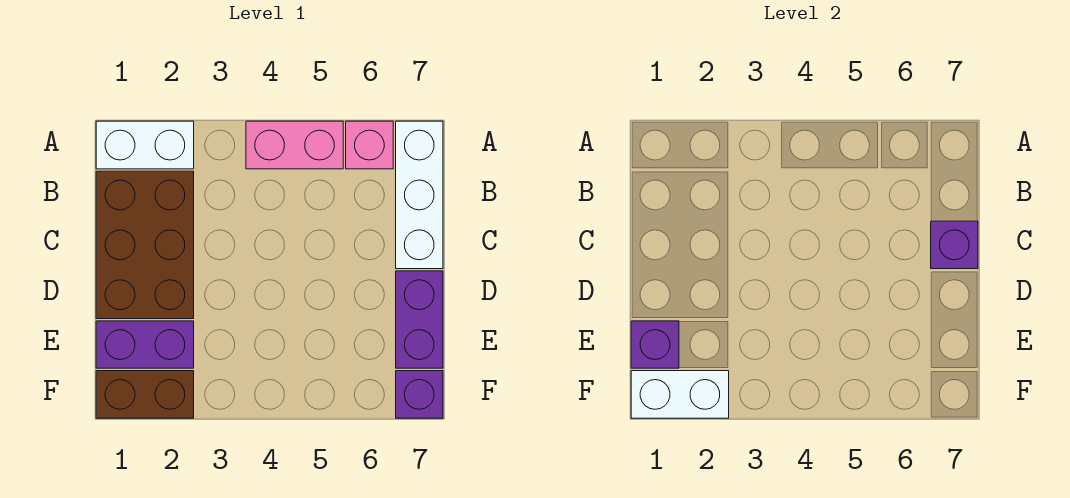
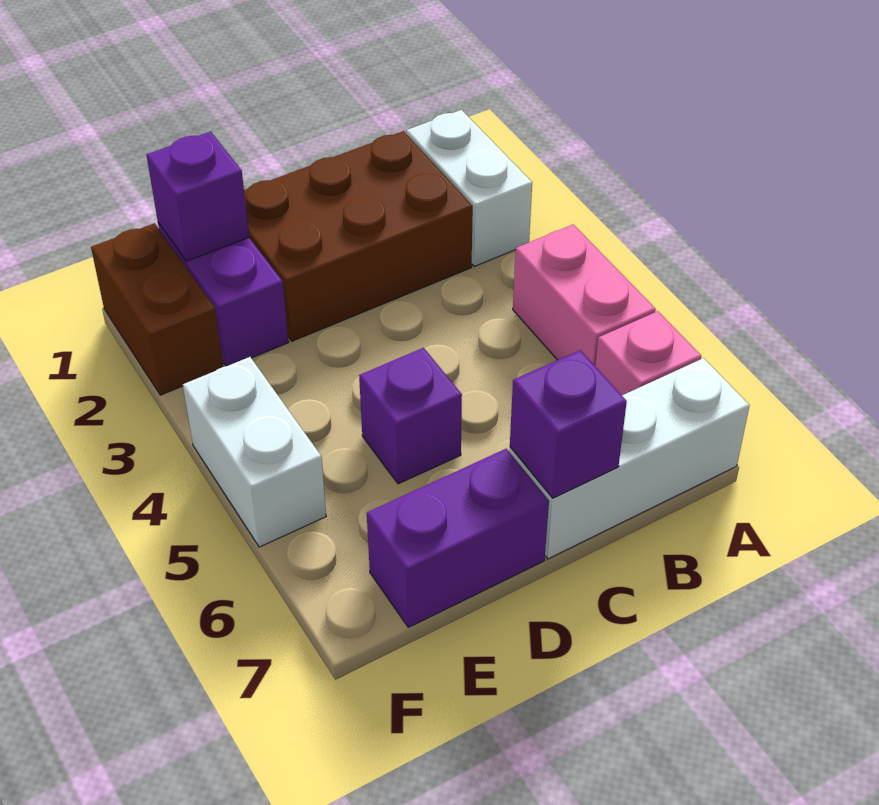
white 1x2 brick [631,371,729,418] -> white 1x2 brick moved to [183,357,326,547]
purple 1x1 brick [396,371,443,418] -> purple 1x1 brick moved to [359,348,462,484]

